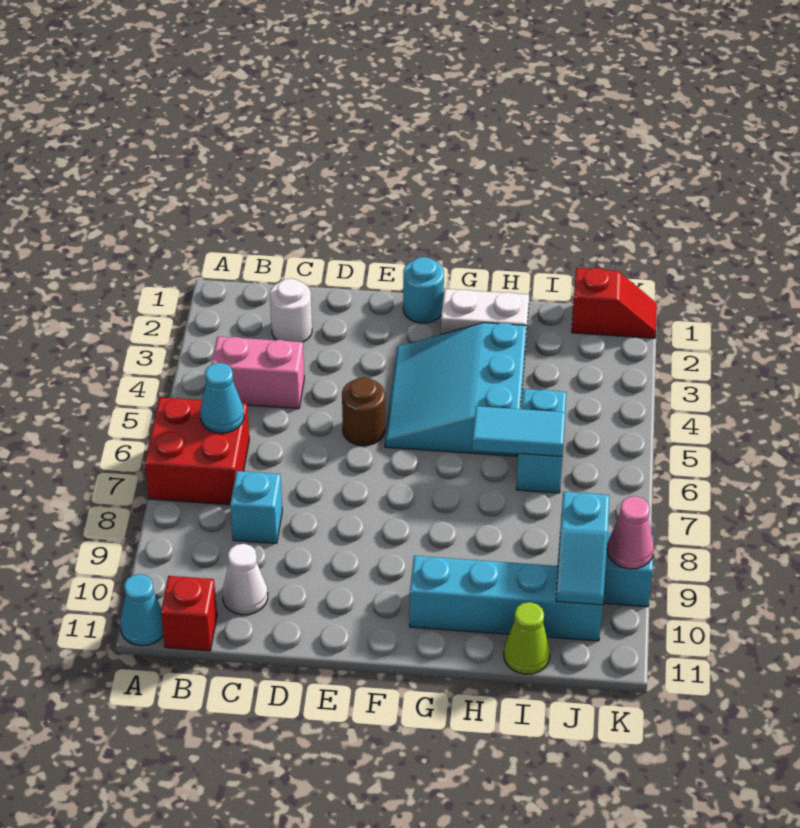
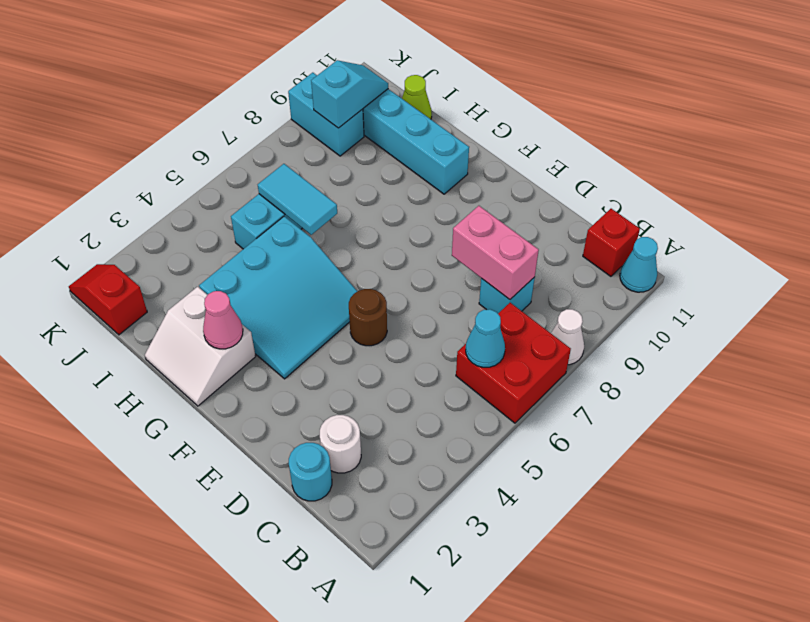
pink 1x2 brick [211,337,304,409] -> pink 1x2 brick moved to [452,206,539,300]
white 1x1 cone [223,544,268,615] -> white 1x1 cone moved to [551,309,584,365]
cyan 1x1 round brick [403,257,444,323] -> cyan 1x1 round brick moved to [289,443,332,501]
pink 1x1 cone [607,496,654,569] -> pink 1x1 cone moved to [203,291,243,349]

